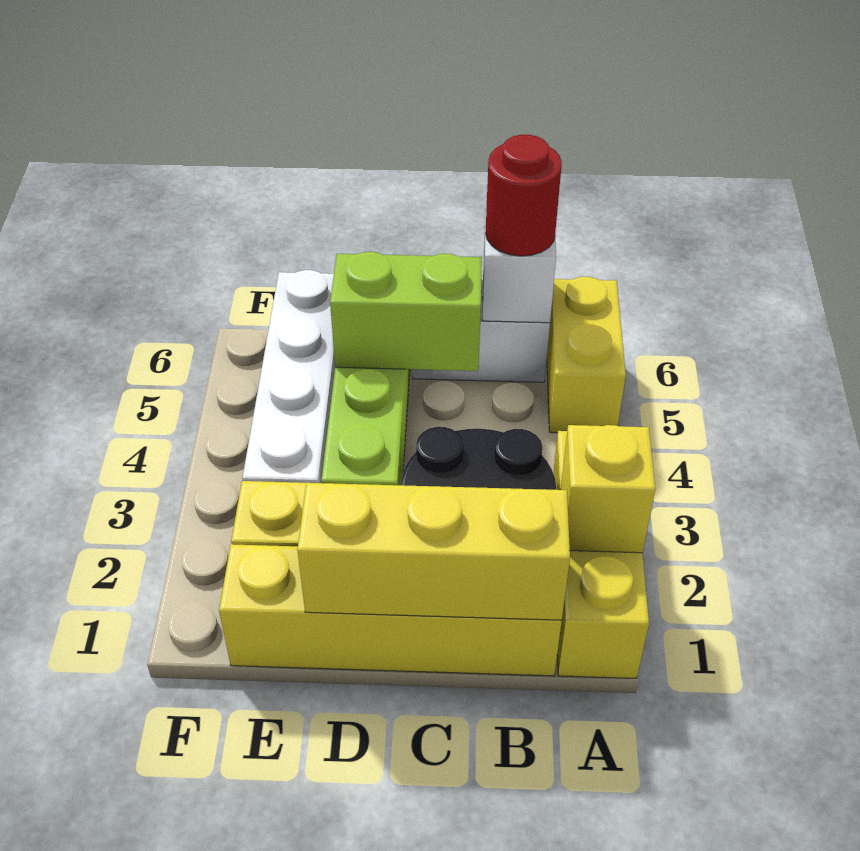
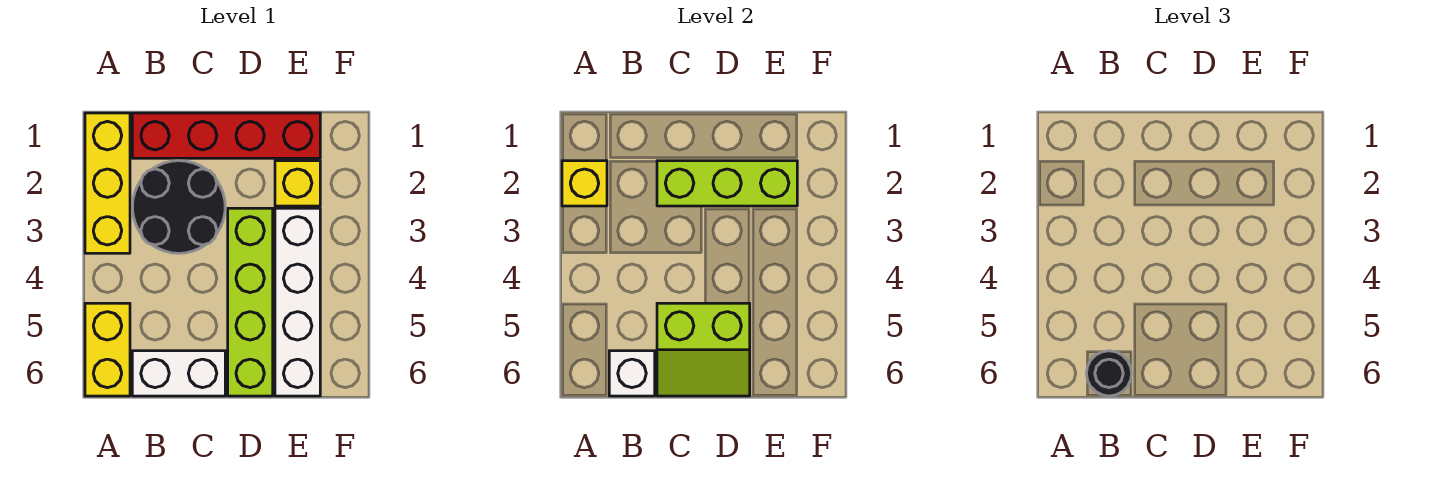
yellow 1x4 brick [219,544,562,676] -> red 1x4 brick [132,113,320,158]
yellow 1x3 brick [297,483,570,620] -> none
red 1x1 round brick [486,135,562,256] -> black 1x1 round brick [1086,351,1132,396]
none -> lime 1x3 brick [657,161,797,206]

